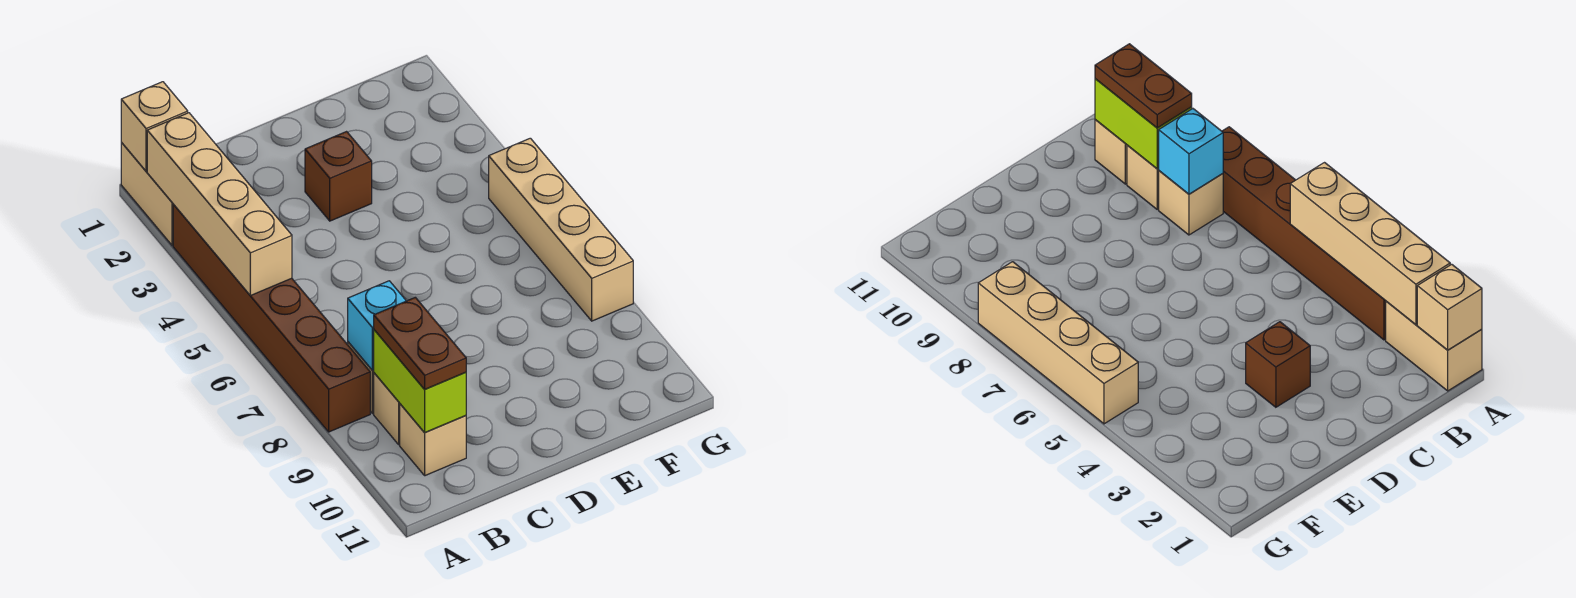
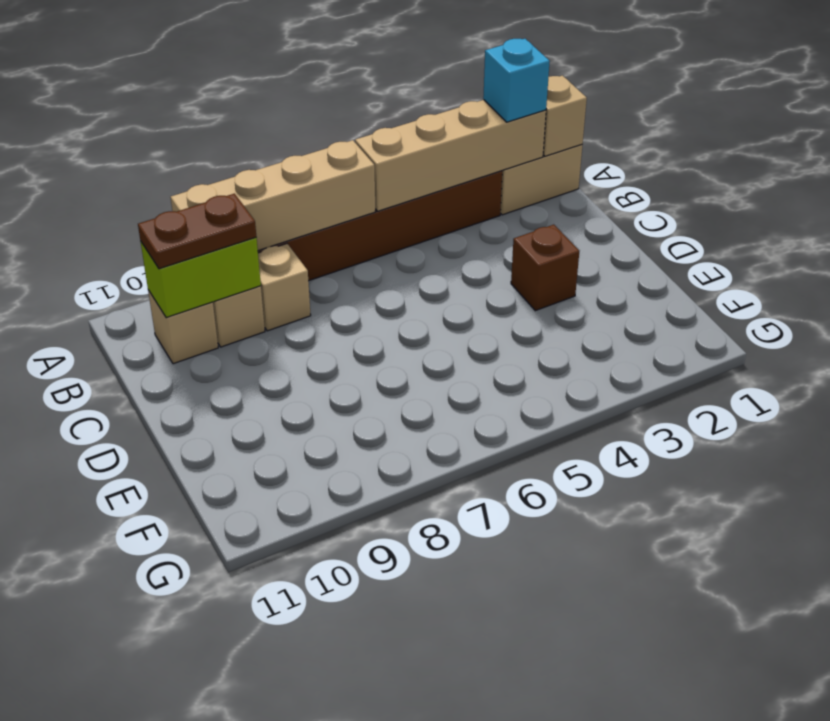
cyan 1x1 brick [348,281,406,371] -> cyan 1x1 brick moved to [483,39,550,122]
tan 1x4 brick [489,138,633,321] -> tan 1x4 brick moved to [171,140,376,251]

